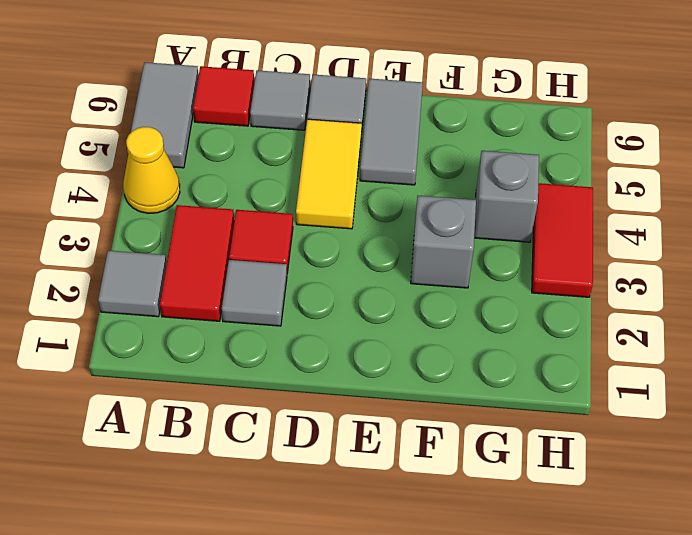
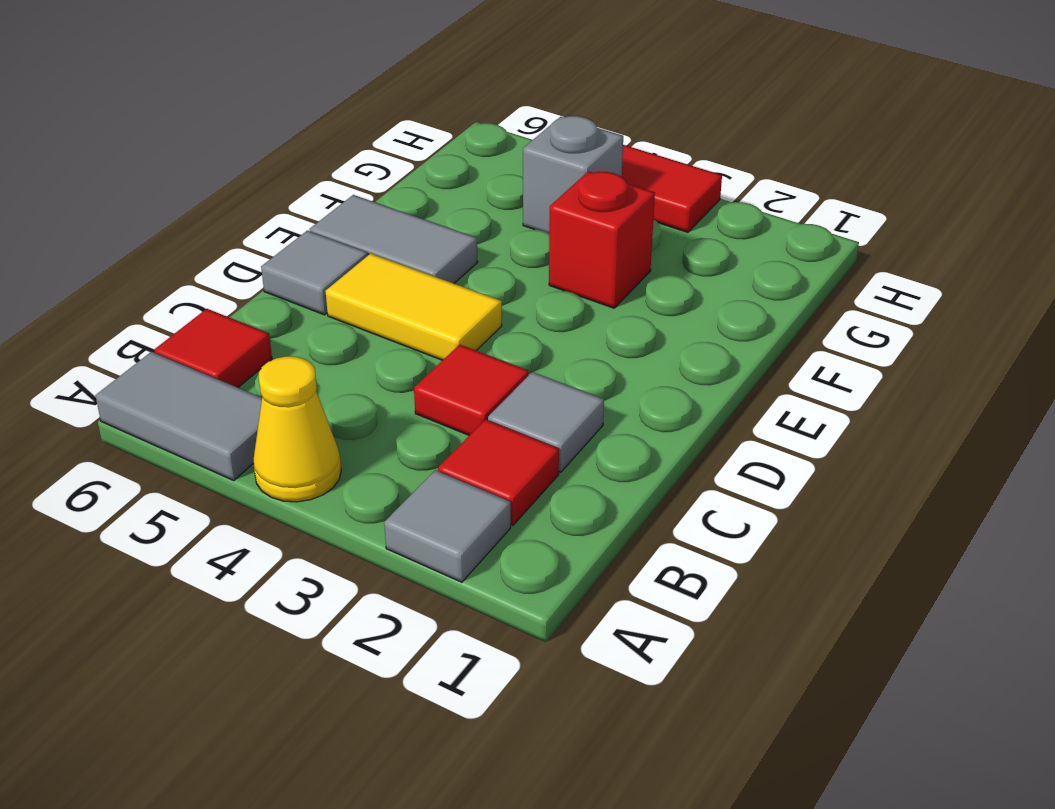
red 1x2 tile [160,205,234,321] -> red 1x1 tile [438,419,559,525]
grey 1x1 tile [250,70,310,130] -> none
grey 1x1 brick [411,196,476,288] -> red 1x1 brick [549,171,655,308]

